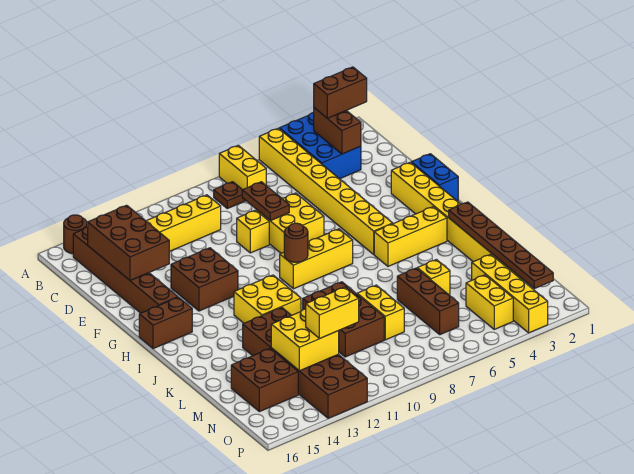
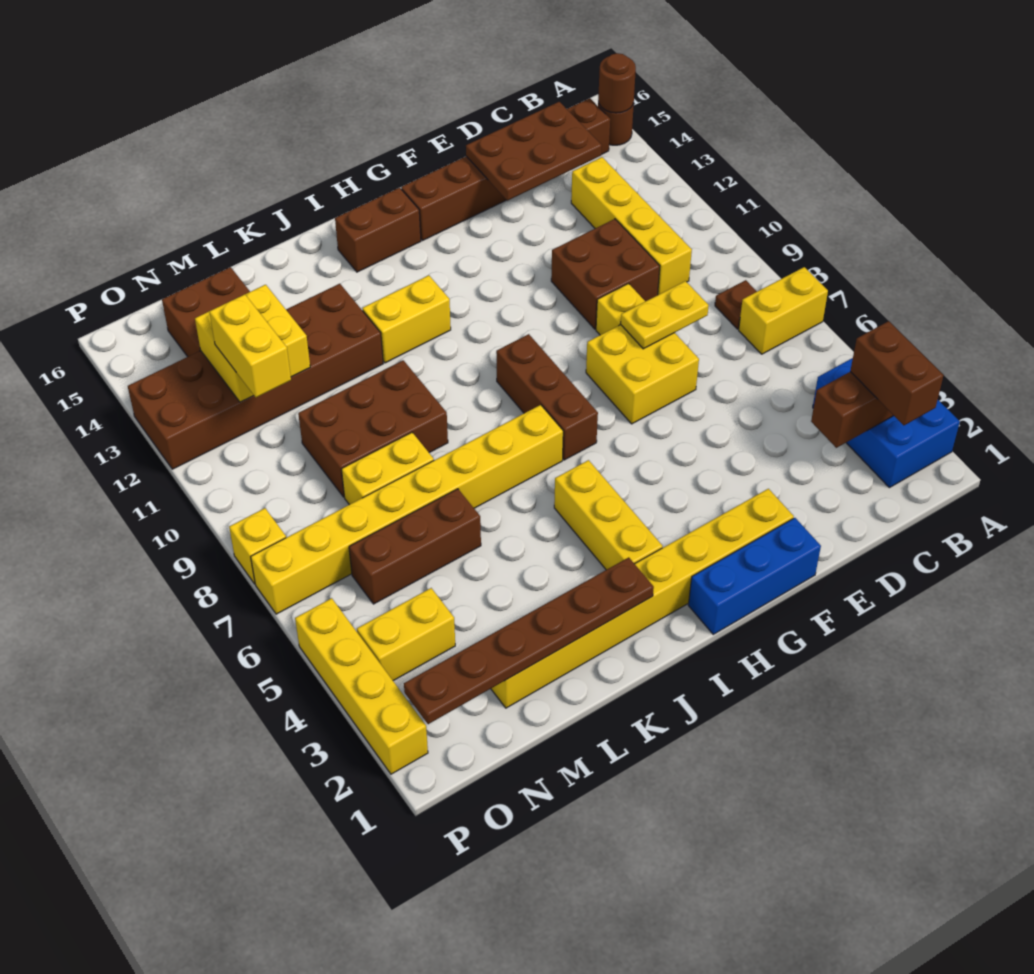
blue 2x3 brick [279,113,361,179] -> blue 2x3 brick turned to [813,358,960,488]
yellow 1x8 brick [259,128,393,254] -> yellow 1x8 brick moved to [251,405,563,614]
brown 2x3 brick [88,205,169,280] -> brown 2x3 plate [466,102,602,201]
brown 1x2 plate [242,182,289,221] -> yellow 1x2 plate [621,281,709,349]
blue 1x2 brick [411,154,458,201] -> blue 1x3 brick [688,518,821,634]
brown 2x2 brick [171,248,238,311] -> brown 2x2 brick moved to [551,219,660,329]
yellow 1x3 brick [280,229,353,289] -> brown 1x3 brick [496,334,598,460]
brown 1x1 round brick [284,223,308,262] -> brown 1x1 round brick moved to [598,53,636,113]
brown 1x2 brick [139,297,192,349] -> brown 1x2 brick turned to [335,188,421,272]
yellow 2x2 brick [234,275,301,323] -> yellow 1x2 brick [362,275,451,363]
yellow 1x1 brick [417,260,450,295] -> yellow 1x1 brick moved to [229,508,286,584]
yellow 1x4 brick [472,254,548,333] -> yellow 1x4 brick turned to [295,598,428,774]

